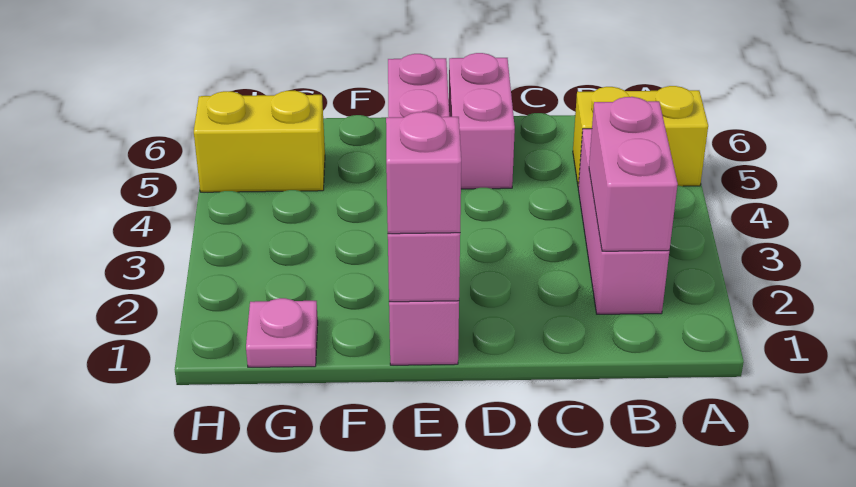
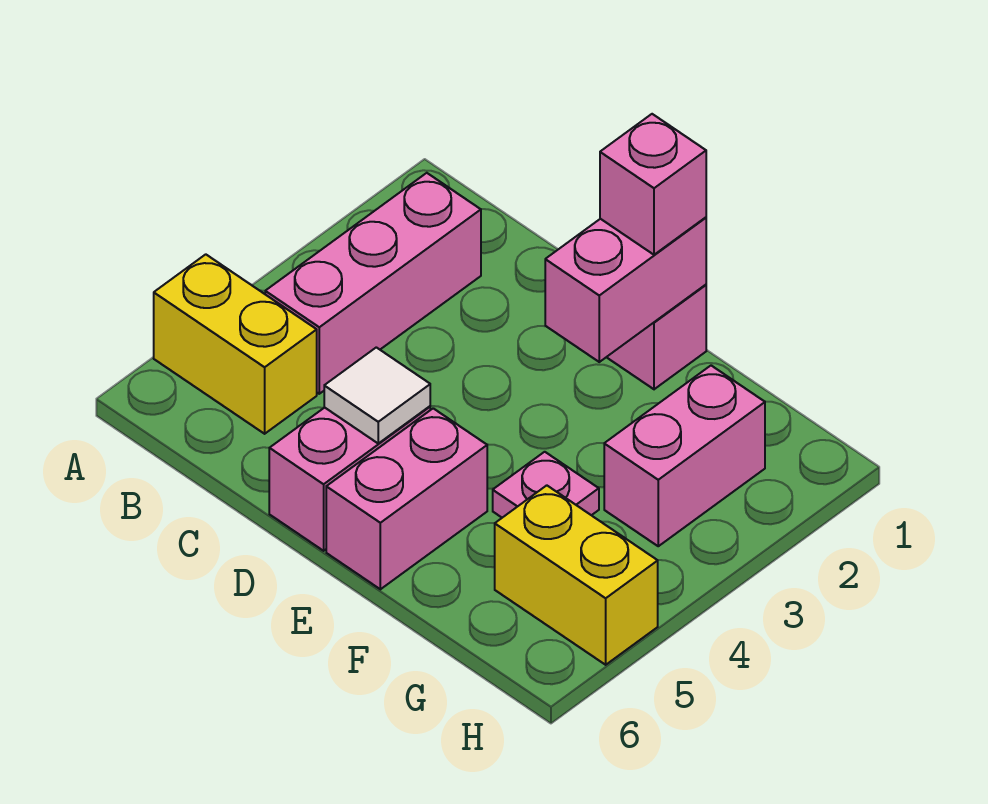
pink 1x2 brick [589,97,678,251] -> pink 1x2 brick moved to [604,366,765,546]
none -> white 1x1 tile [324,347,430,443]
pink 1x1 plate [246,298,318,367] -> pink 1x1 plate moved to [493,452,599,518]

